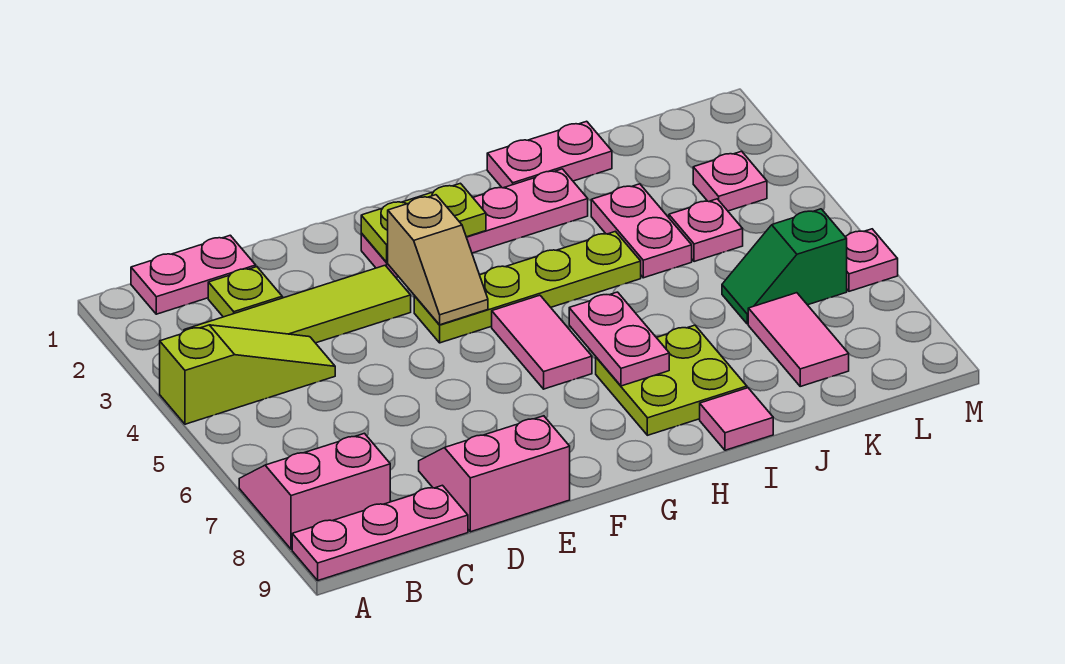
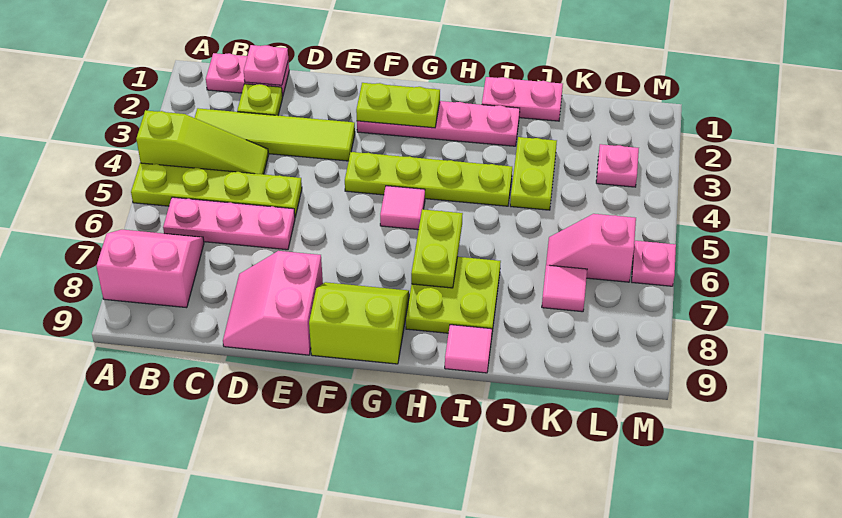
none -> lime 1x4 plate [131,163,302,217]
pink 1x3 plate [292,485,468,580] -> pink 1x3 plate moved to [163,197,295,250]
pink 2x2 slope [419,416,570,532] -> pink 2x2 slope turned to [223,251,323,355]
tan 1x2 slope [388,195,488,325] -> none
none -> lime 2x2 slope [309,282,409,364]
pink 1x2 tile [492,295,592,389] -> pink 1x1 tile [380,186,425,230]
pink 1x2 plate [569,292,669,386] -> lime 1x2 plate [411,209,463,288]
pink 1x2 plate [591,184,692,278] -> lime 1x2 plate [510,137,557,210]
pink 1x1 plate [669,199,743,262] -> pink 1x1 plate moved to [244,45,288,85]
green 1x2 slope [722,209,847,324] -> pink 1x2 slope [546,214,636,282]
pink 1x2 tile [748,293,849,386] -> pink 1x1 tile [542,265,587,312]

